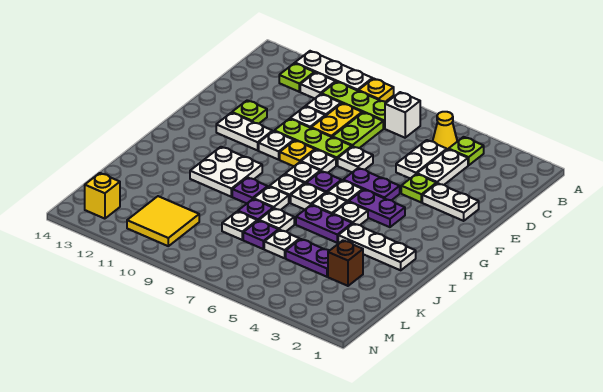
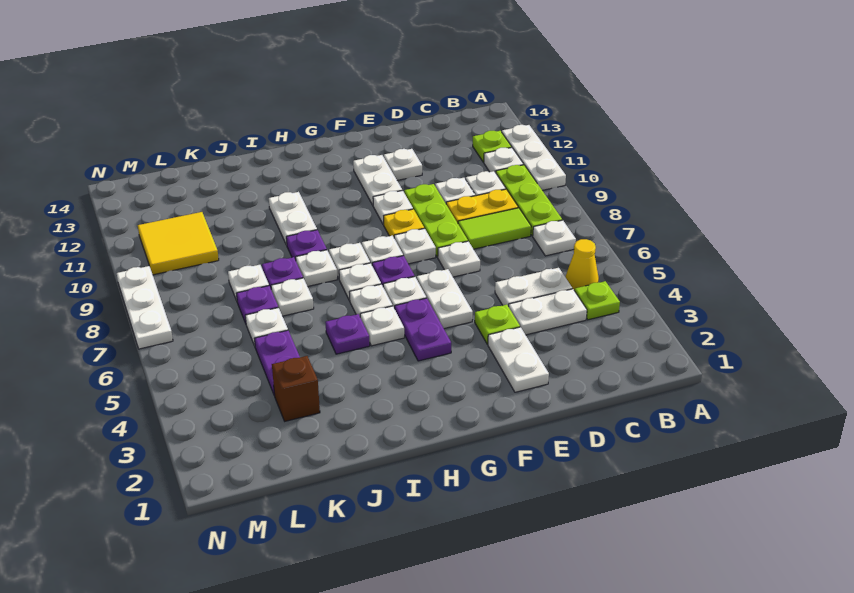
yellow 1x1 plate [358,78,394,102] -> none
white 1x1 brick [385,92,420,138] -> white 1x1 plate [533,220,576,256]
lime 1x2 plate [333,112,383,148] -> lime 1x2 tile [458,208,531,249]
lime 1x1 plate [232,100,267,124] -> white 1x1 plate [384,149,422,180]
purple 1x2 plate [343,168,400,200] -> white 1x2 plate [417,269,473,329]
white 2x2 plate [190,147,262,197] -> white 1x2 plate [269,192,317,245]
white 1x3 plate [338,223,416,270] -> white 1x3 plate moved to [117,266,173,349]
purple 1x2 plate [296,205,352,243] -> purple 1x1 plate [325,314,370,354]
yellow 1x1 brick [85,173,120,219] -> none

